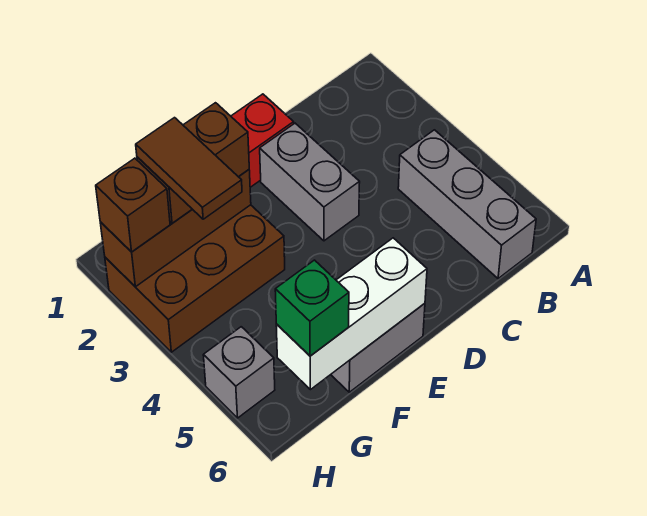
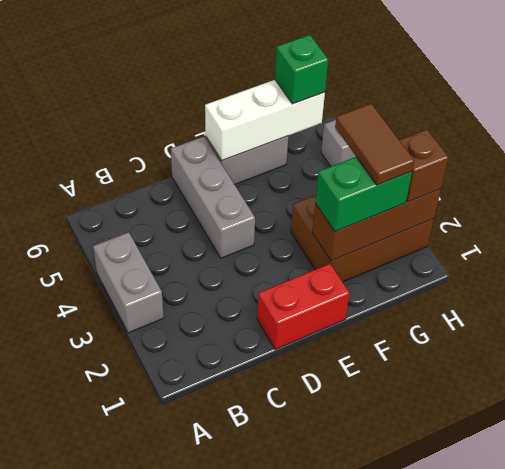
grey 1x3 brick [398,130,536,279] -> grey 1x3 brick moved to [171,136,255,258]
grey 1x2 brick [260,123,360,241] -> grey 1x2 brick moved to [93,232,164,333]
brown 1x2 brick [137,103,249,223] -> green 1x2 brick [315,157,412,232]

